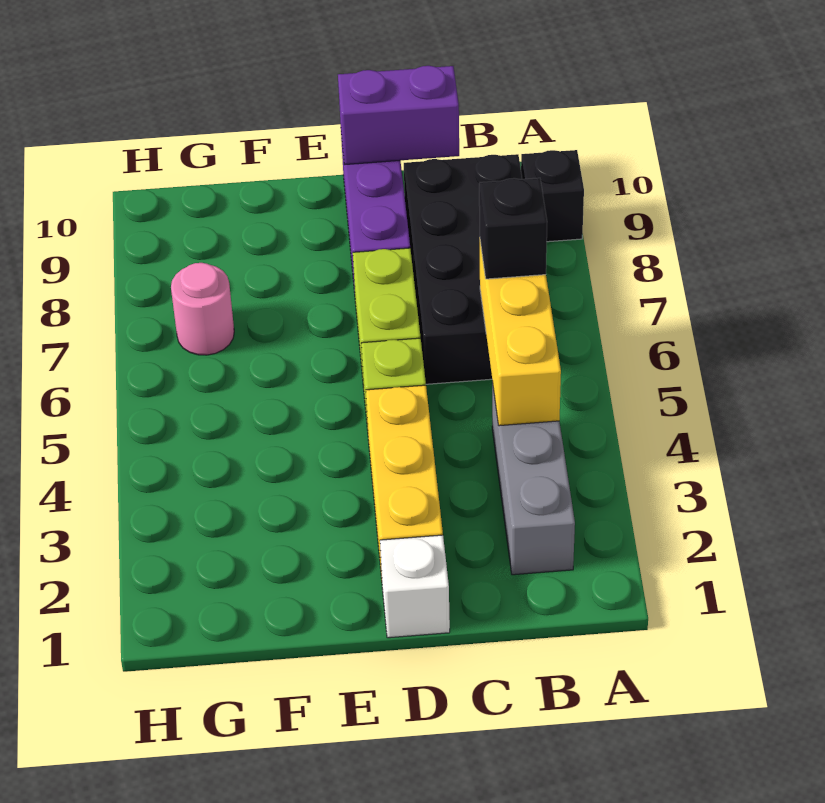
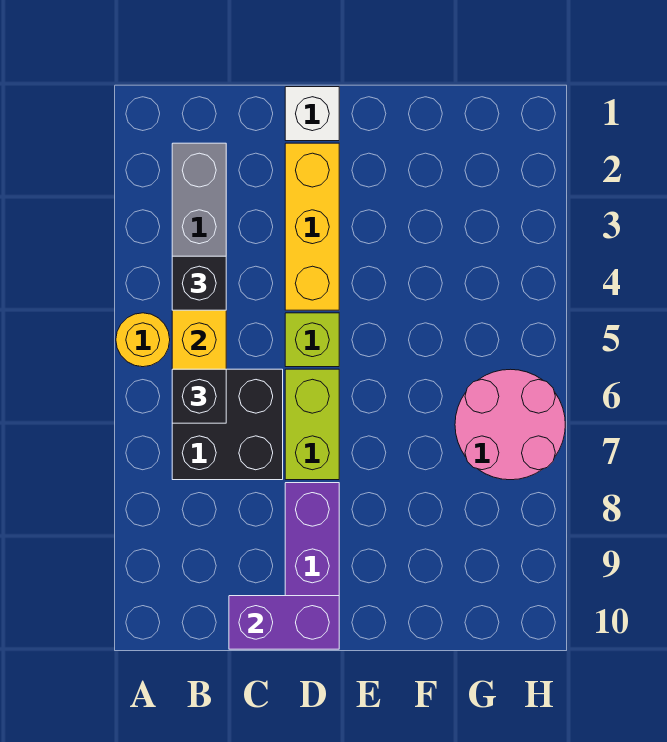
none -> yellow 1x1 round brick [116,313,170,367]
black 1x1 brick [521,150,584,242] -> black 1x1 brick moved to [172,256,226,310]
black 2x4 brick [404,154,522,384] -> black 2x2 brick [172,369,283,480]
pink 1x1 round brick [171,263,234,355] -> pink 2x2 round brick [455,369,565,480]

